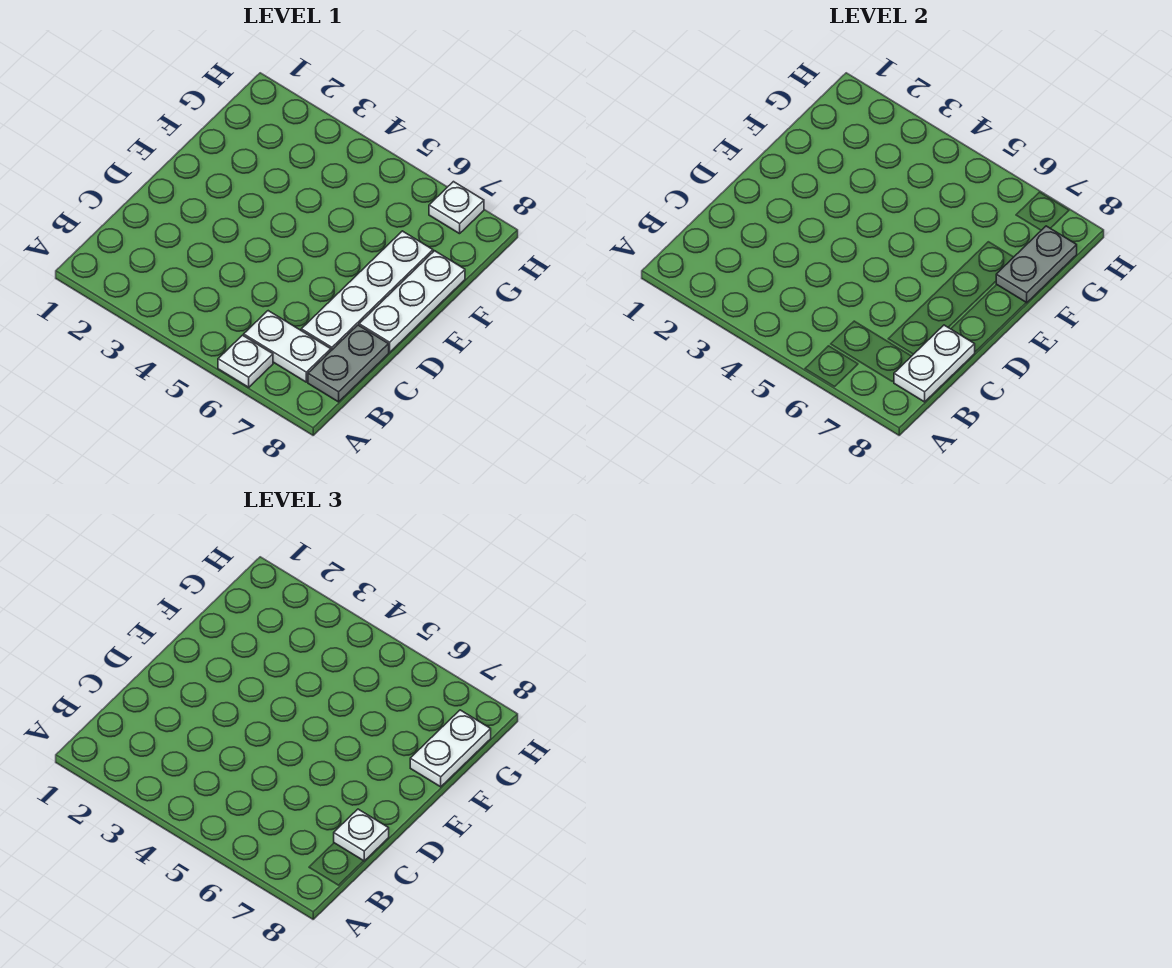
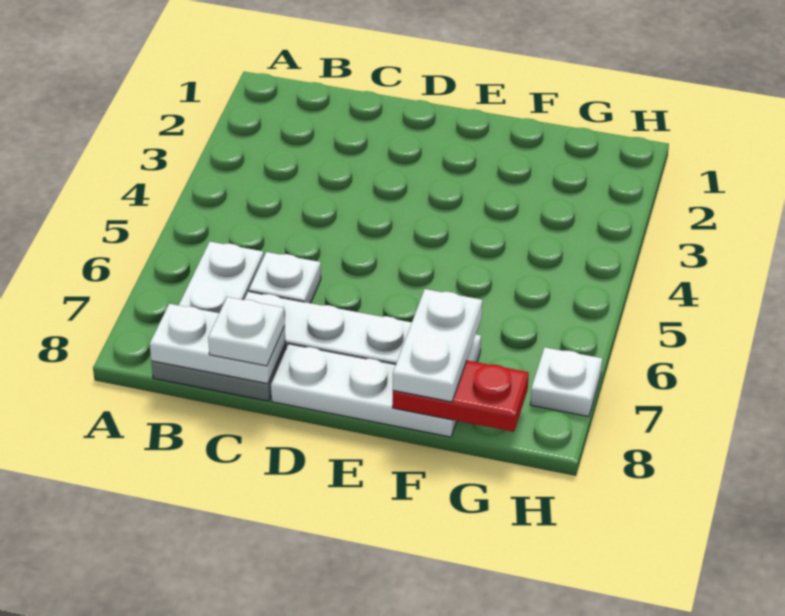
white 1x1 plate [218,335,273,387] -> white 1x1 plate moved to [249,252,321,303]
grey 1x2 plate [996,226,1077,303] -> red 1x2 plate [393,360,529,432]
white 1x2 plate [410,710,491,787] -> white 1x2 plate turned to [393,289,482,402]

